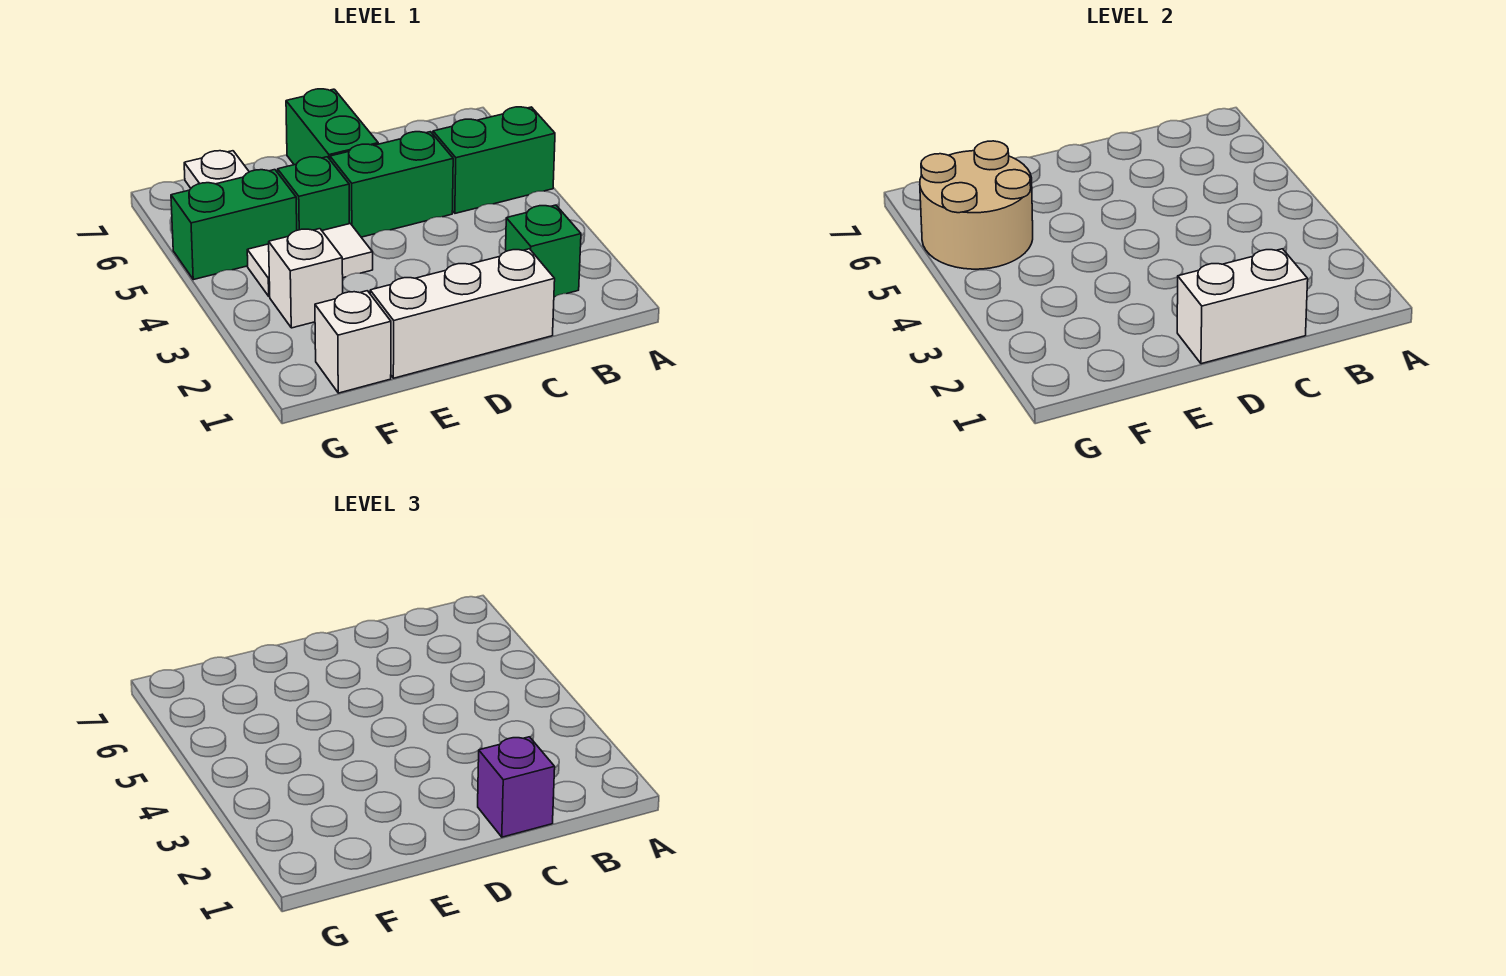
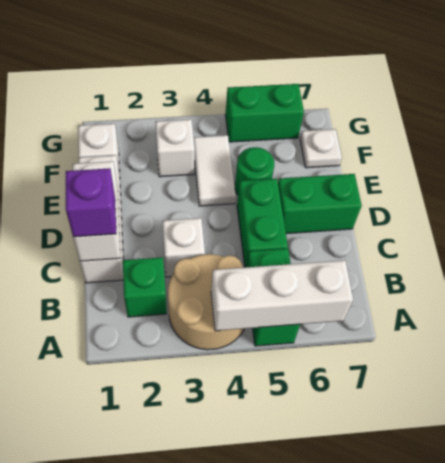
none -> white 1x3 brick [211,260,353,331]
none -> white 1x1 brick [163,218,205,277]
green 1x1 brick [278,157,349,230] -> green 1x1 round brick [235,147,274,195]
green 1x2 brick [171,170,297,280] -> green 1x2 brick turned to [226,84,304,142]
tan 2x2 round brick [920,141,1033,269] -> tan 2x2 round brick moved to [168,254,244,350]

